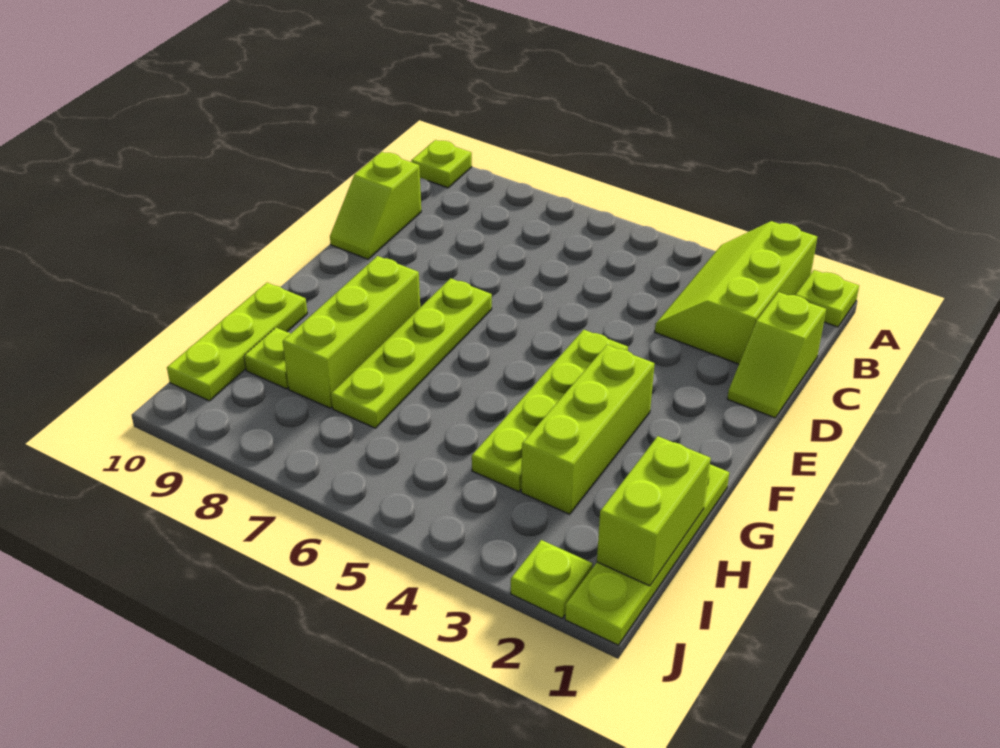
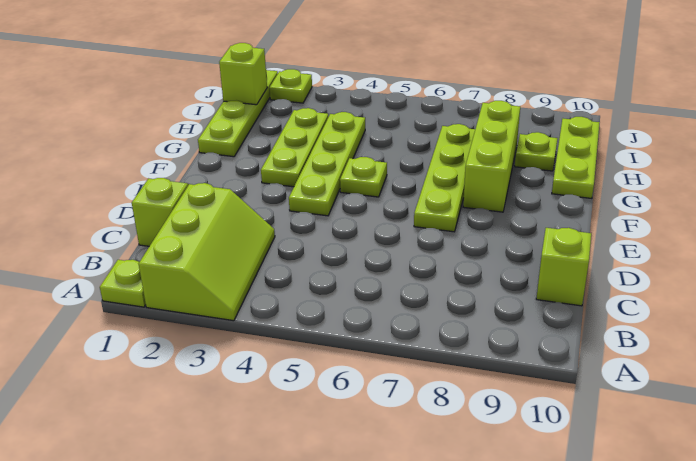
lime 1x1 plate [411,140,472,188] -> lime 1x1 plate moved to [340,157,387,197]
lime 1x3 brick [521,345,655,514] -> lime 1x3 plate [261,108,328,187]
lime 1x2 brick [597,436,711,586] -> lime 1x1 brick [219,43,267,105]

